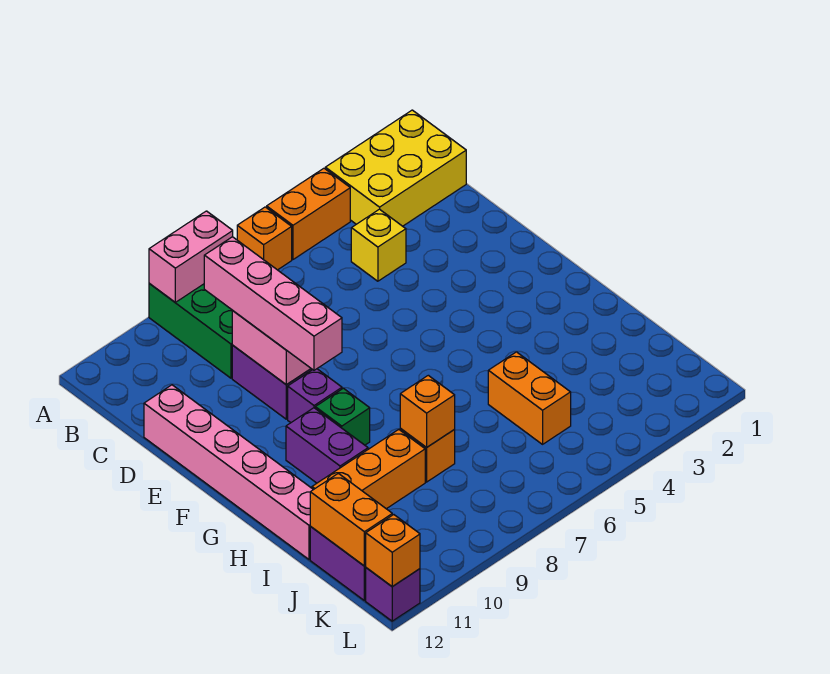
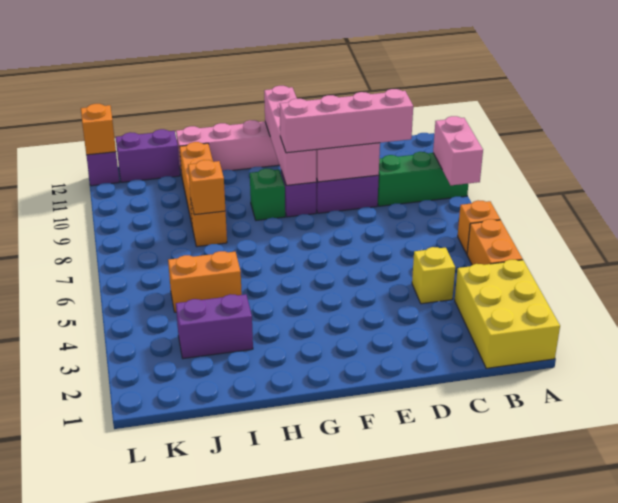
none -> pink 1x4 brick [264,86,316,185]
purple 1x2 brick [286,408,368,483] -> purple 1x2 brick moved to [176,294,253,359]
orange 1x2 brick [310,473,392,566] -> none

